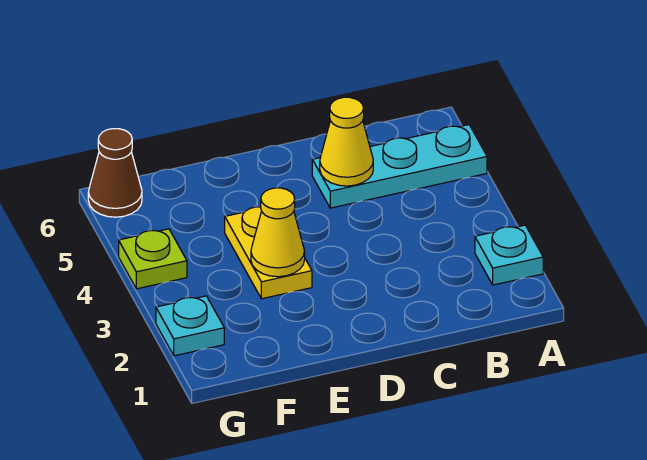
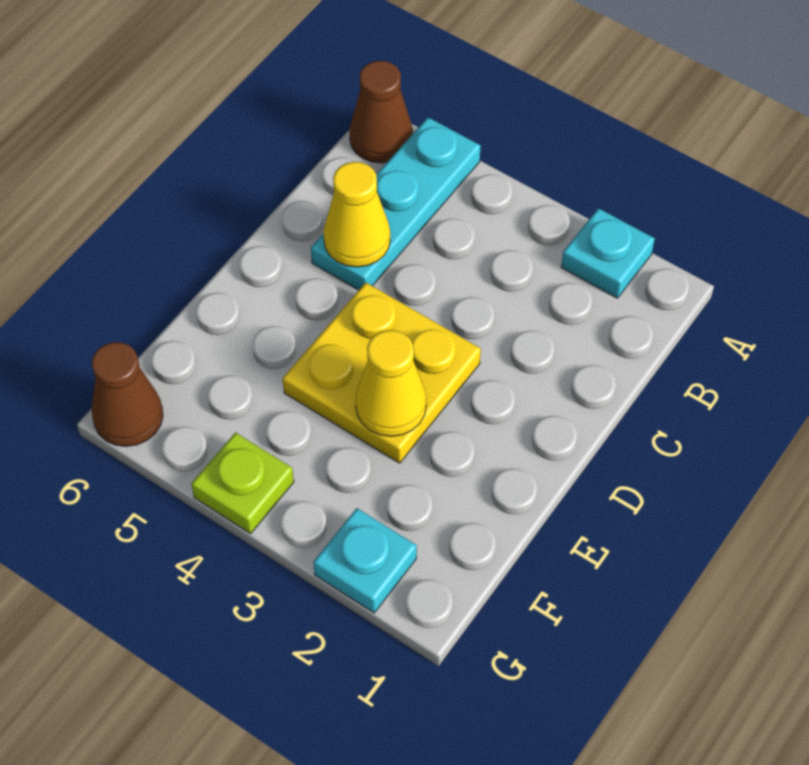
none -> brown 1x1 cone [349,61,413,163]
yellow 1x2 plate [225,207,312,299] -> yellow 2x2 plate [283,283,481,463]

